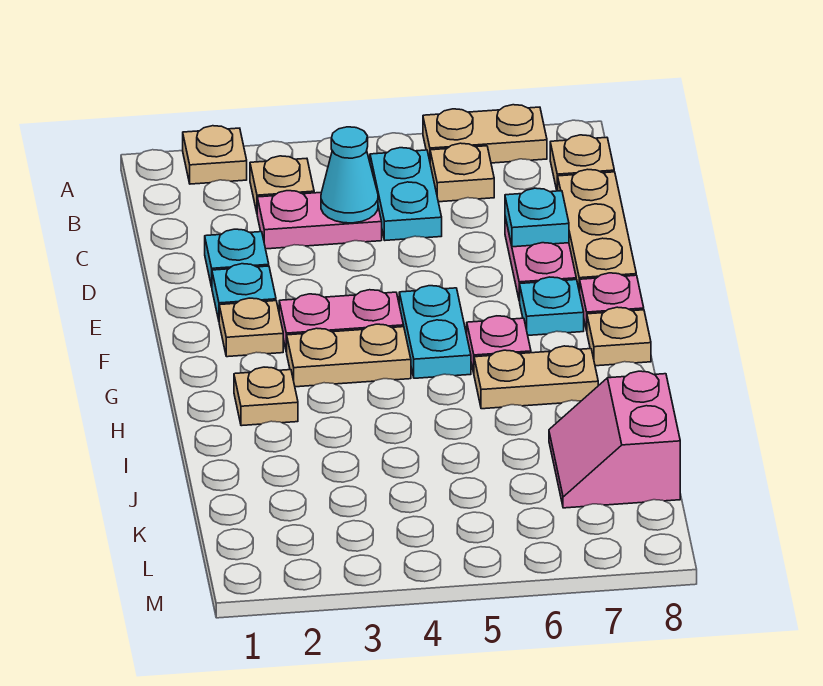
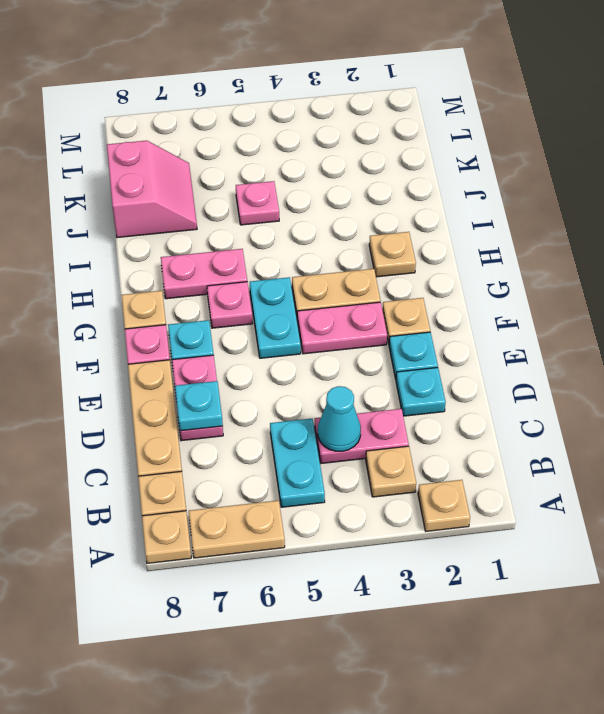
tan 1x1 plate [430,143,494,202] -> tan 1x1 plate moved to [142,511,191,563]
tan 1x2 plate [474,346,598,409] -> pink 1x2 plate [161,249,247,299]
none -> pink 1x1 plate [236,181,279,225]

